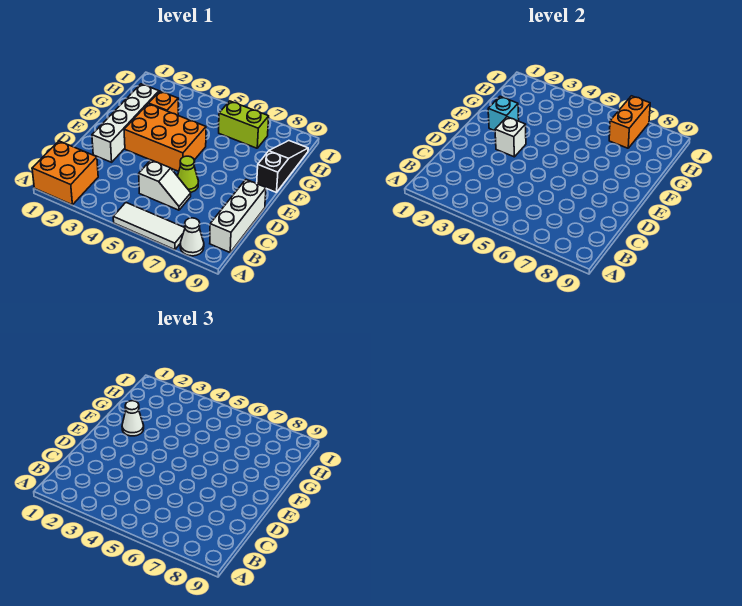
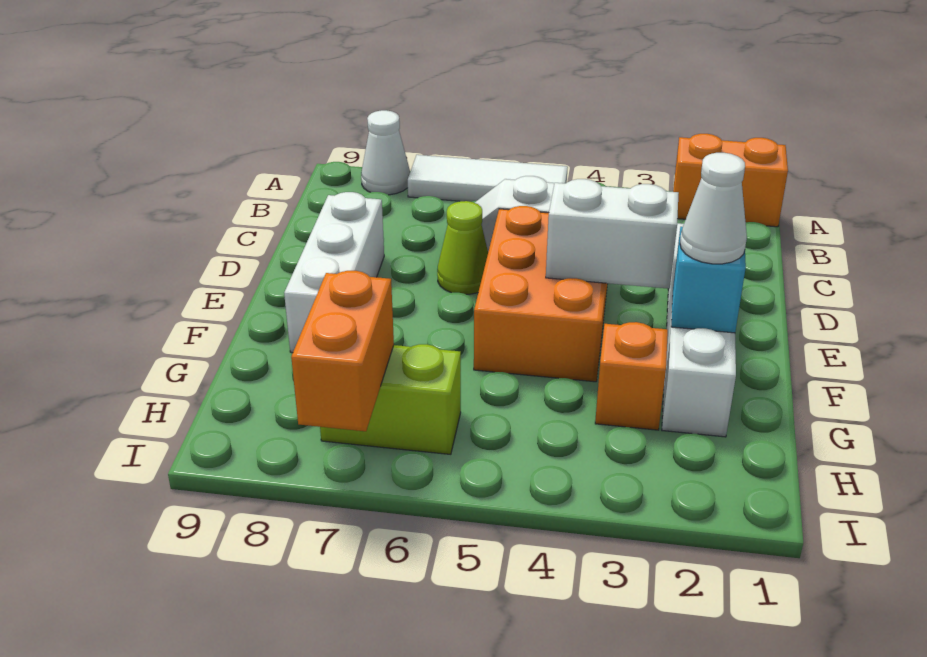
orange 2x2 brick [32,141,98,205] -> orange 1x2 brick [673,134,788,227]
white 1x3 brick [210,180,266,252] -> white 1x3 brick moved to [284,192,384,353]
orange 2x3 brick [124,104,206,171] -> orange 2x3 brick turned to [474,206,608,382]
white 1x1 brick [495,117,526,157] -> white 1x2 brick [546,179,679,289]
black 1x3 slope [257,141,308,193] -> none

